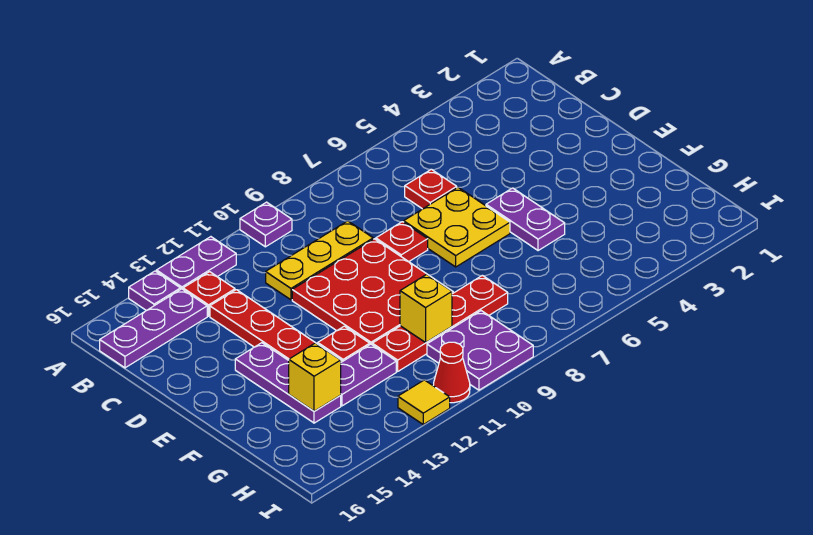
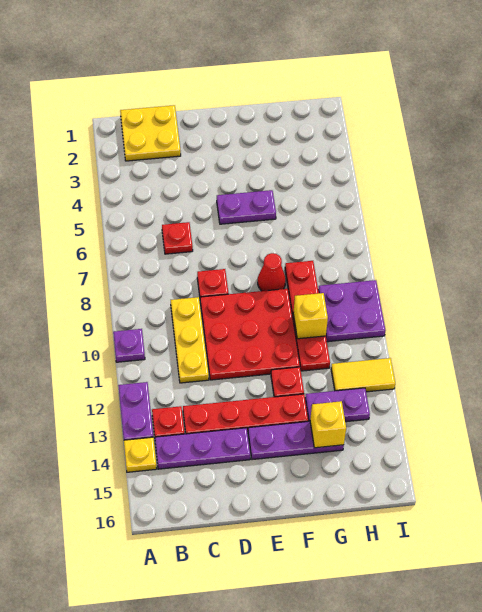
purple 1x1 plate [129,271,181,311] -> yellow 1x1 plate [124,437,157,472]
purple 1x3 plate [100,289,207,368] -> purple 1x3 plate turned to [155,428,250,469]
yellow 2x2 plate [404,187,510,267] -> yellow 2x2 plate moved to [120,105,181,161]
purple 1x2 plate [340,344,396,406] -> purple 1x2 plate turned to [305,388,370,422]
red 1x1 cone [433,342,470,403] -> red 1x1 cone moved to [258,253,286,291]
yellow 1x1 tile [398,380,450,424] -> yellow 1x2 tile [331,358,395,392]

